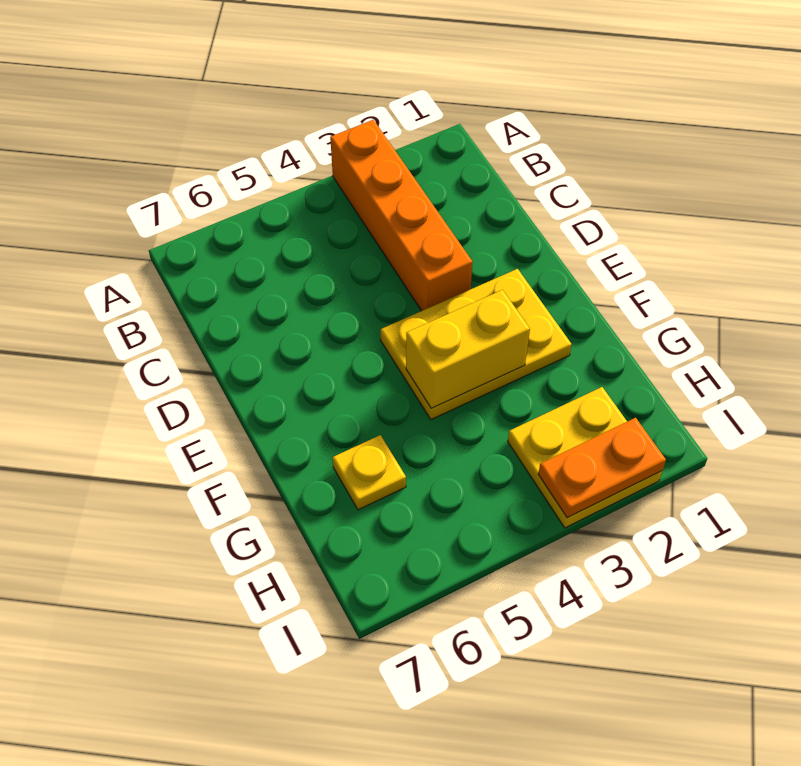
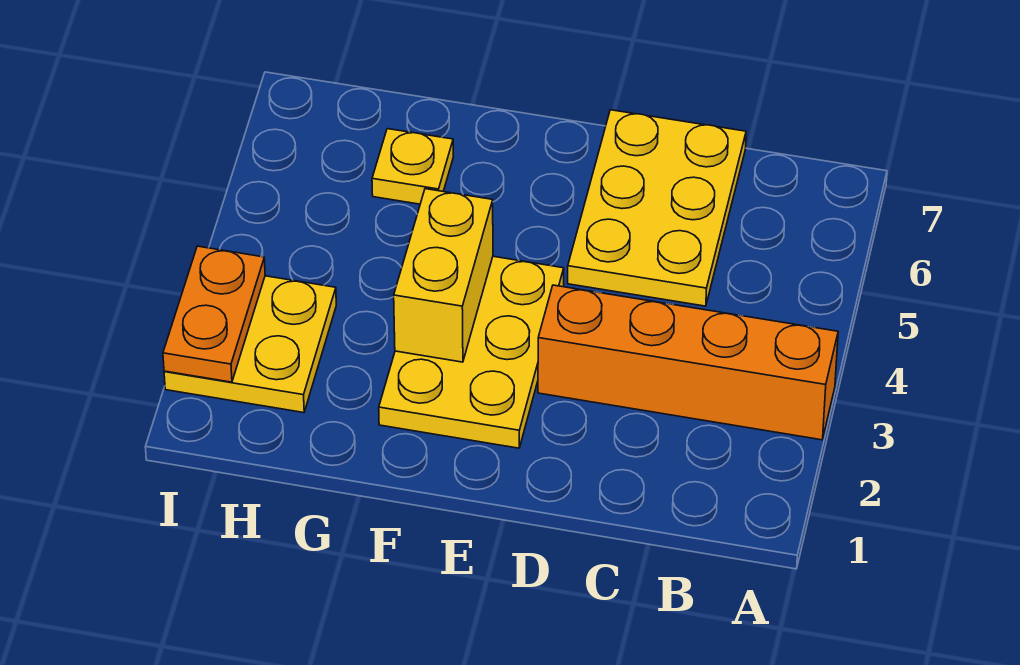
none -> yellow 2x3 plate [568,110,746,306]

